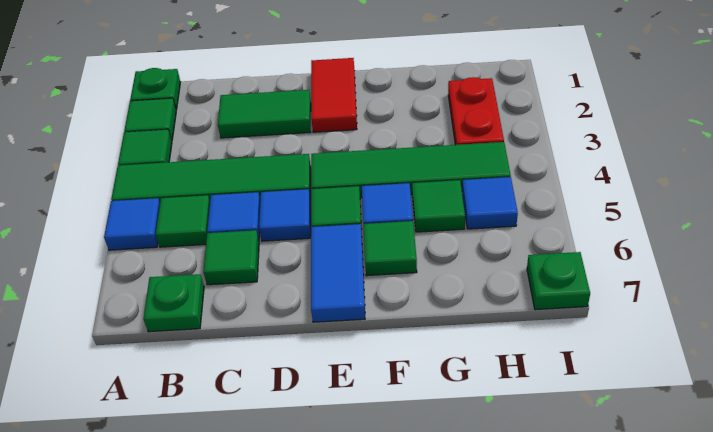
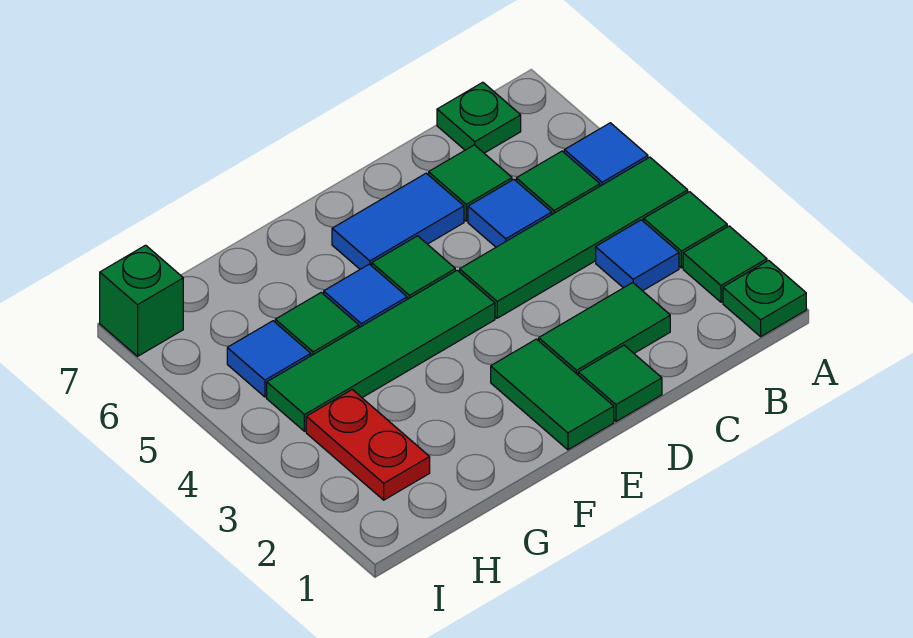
blue 1x1 tile [259,189,311,241] -> blue 1x1 tile moved to [596,220,679,291]
red 1x2 tile [311,58,357,132] -> green 1x2 tile [491,339,614,450]
blue 1x2 tile [311,224,365,322] -> blue 1x2 tile turned to [332,173,464,269]
green 1x1 tile [363,221,417,276] -> green 1x1 tile moved to [578,345,662,421]
green 1x1 plate [527,252,590,310] -> green 1x1 brick [100,245,183,356]

